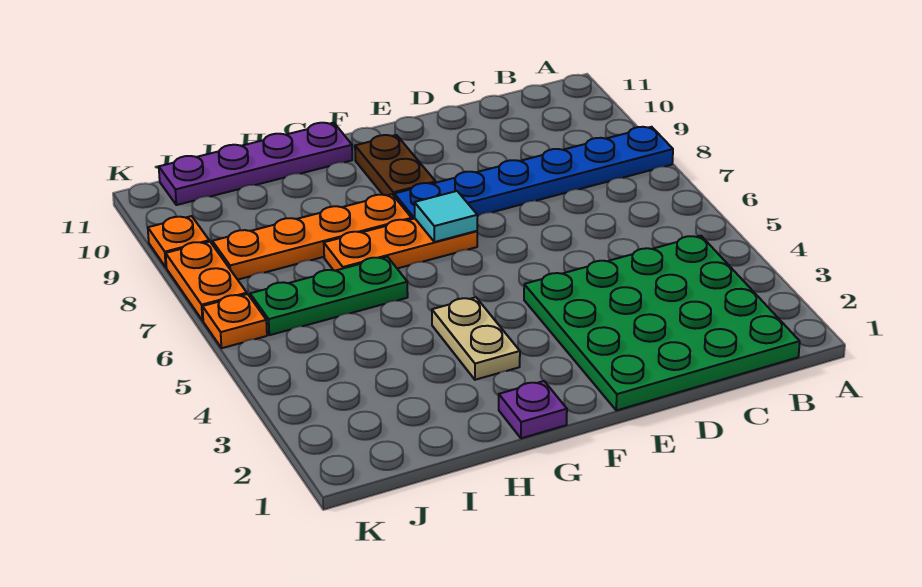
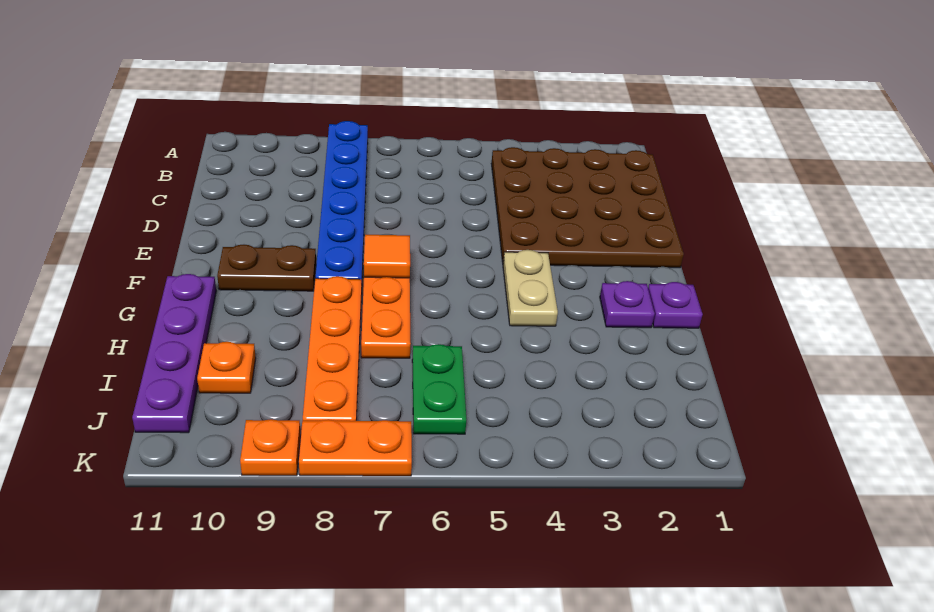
green 4x4 plate [524,236,800,410] -> brown 4x4 plate [491,147,684,268]
cyan 1x1 tile [414,191,477,242] -> orange 1x1 tile [364,235,410,278]
none -> purple 1x1 plate [600,281,655,328]
tan 1x2 plate [432,297,520,380] -> tan 1x2 plate turned to [503,250,558,326]
green 1x3 plate [250,257,408,335] -> green 1x2 plate [412,344,466,434]
orange 1x1 plate [203,294,267,348] -> orange 1x1 plate moved to [197,342,256,393]

